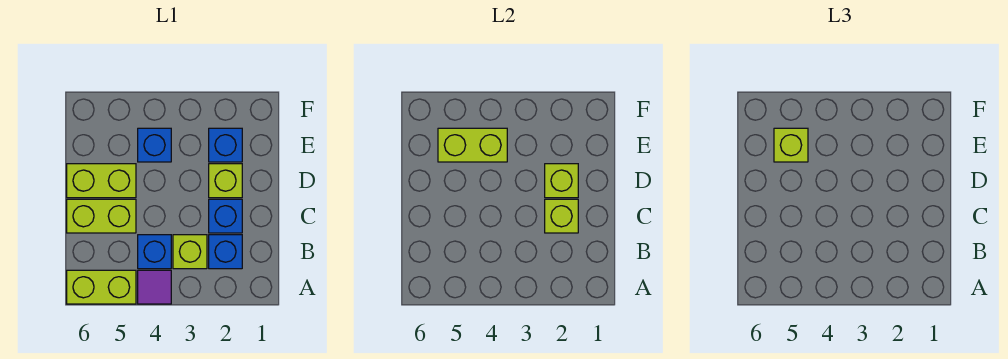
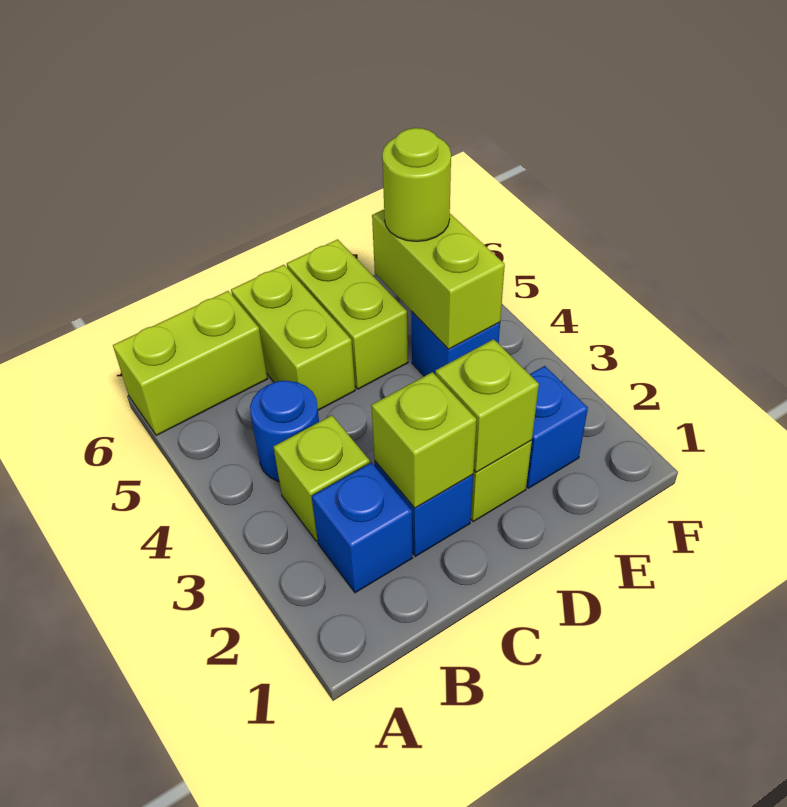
purple 1x1 tile [138,270,171,304] -> none
lime 1x2 brick [67,270,136,304] -> lime 1x2 brick turned to [113,291,267,435]
blue 1x1 brick [138,235,171,269] -> blue 1x1 round brick [250,381,319,481]
lime 1x1 brick [774,128,808,162] -> lime 1x1 round brick [382,128,451,241]

